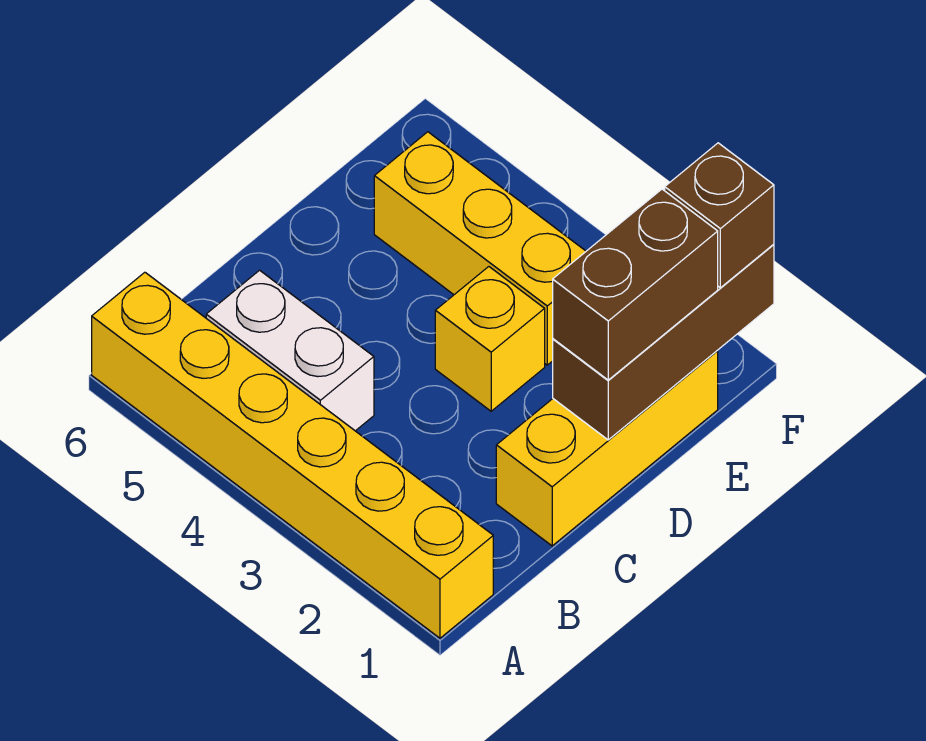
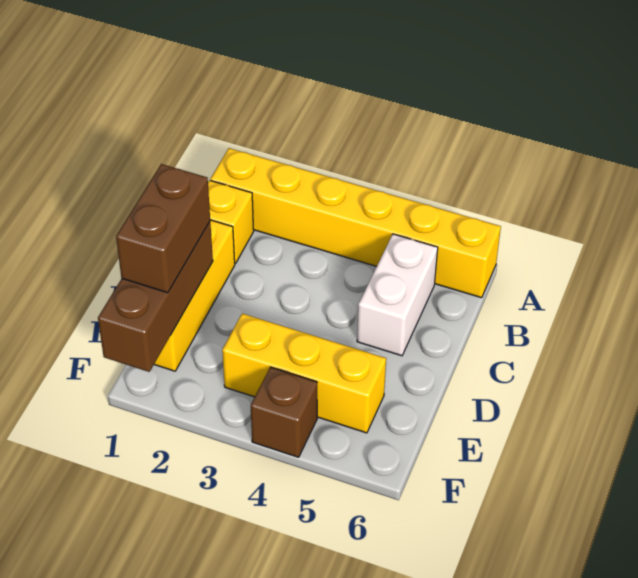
white 1x2 brick [206,270,374,431] -> white 1x2 brick turned to [357,234,438,356]
yellow 1x1 brick [435,267,545,411] -> yellow 1x1 brick moved to [208,180,254,264]
brown 1x1 brick [665,143,774,288] -> brown 1x1 brick moved to [251,367,317,457]

